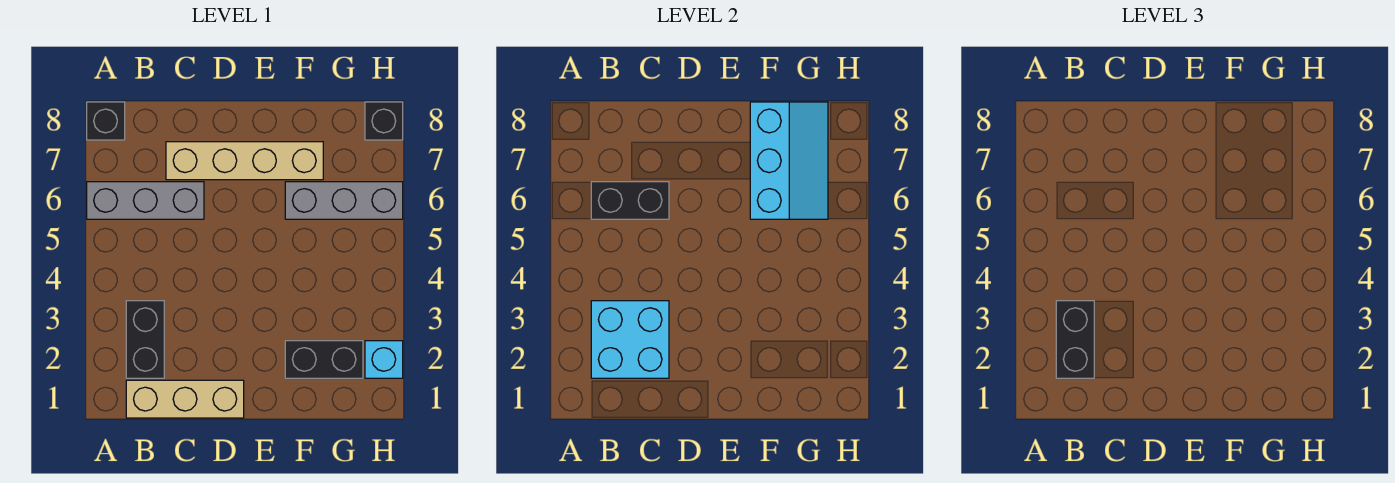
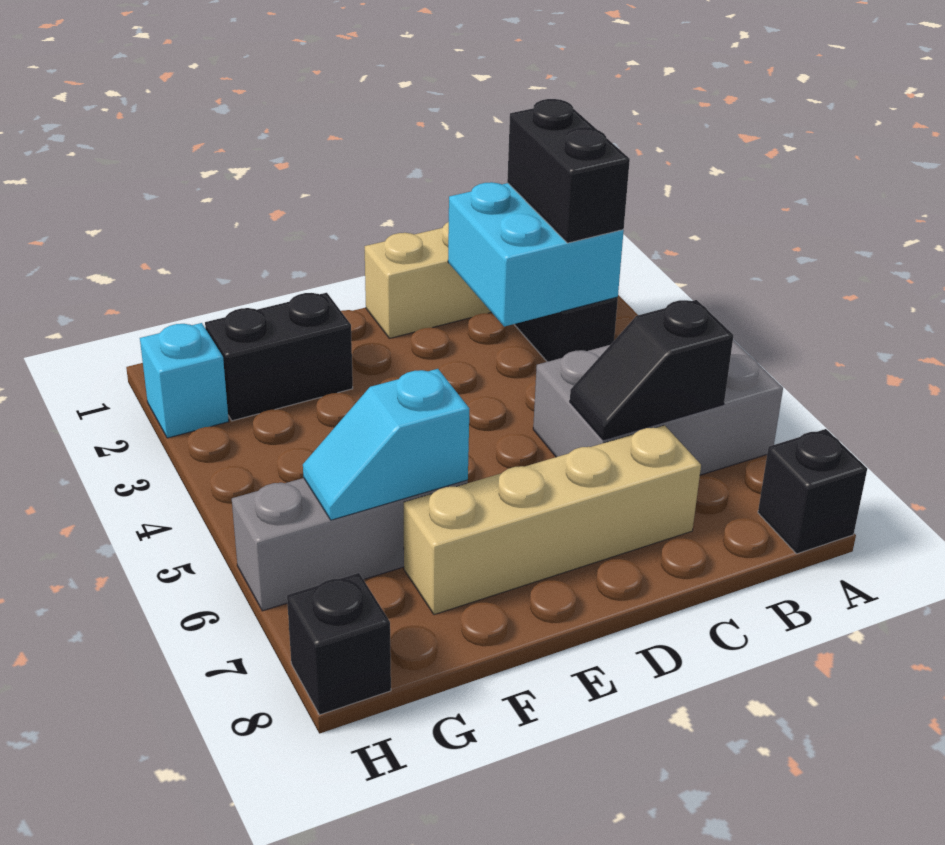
grey 1x3 brick [87,182,204,219] -> grey 2x3 brick [533,340,783,475]
black 1x2 brick [591,182,669,219] -> black 1x2 slope [570,300,734,440]
cyan 2x3 slope [750,102,828,219] -> cyan 1x2 slope [303,369,470,520]

